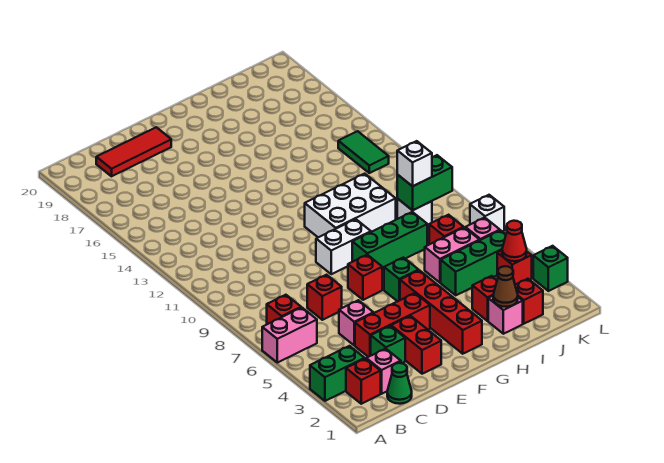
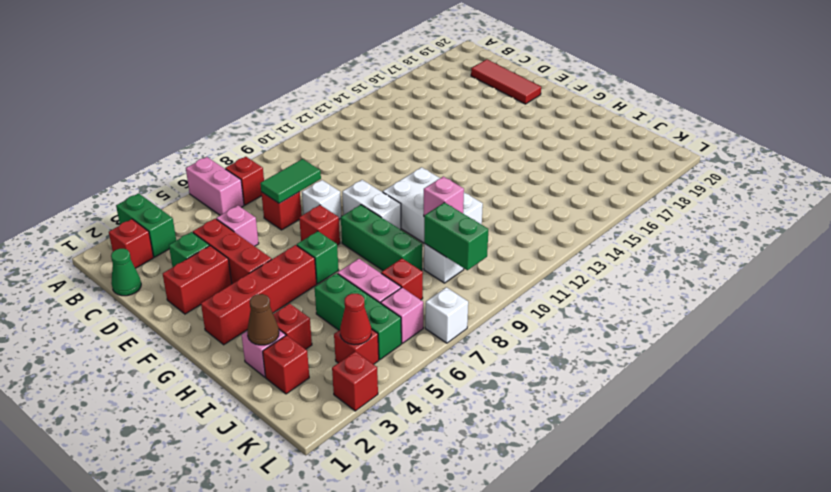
pink 1x1 brick [366,349,401,394] -> pink 1x1 brick moved to [424,176,464,216]
white 1x1 brick [397,141,432,186] -> white 1x1 brick moved to [302,180,341,219]
green 1x2 tile [338,131,389,173] -> green 1x2 tile moved to [260,159,321,203]
green 1x1 brick [533,246,568,291] -> red 1x1 brick [332,351,378,411]

